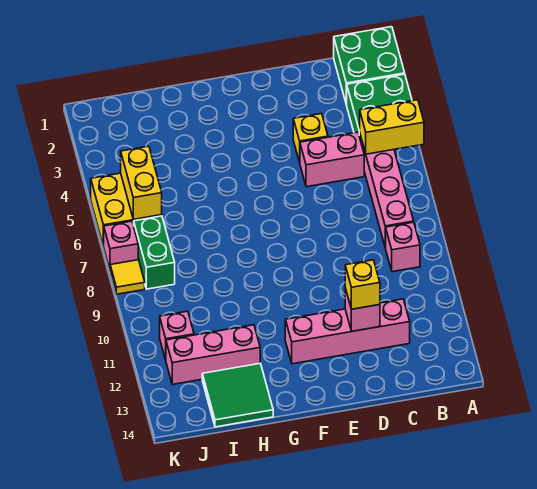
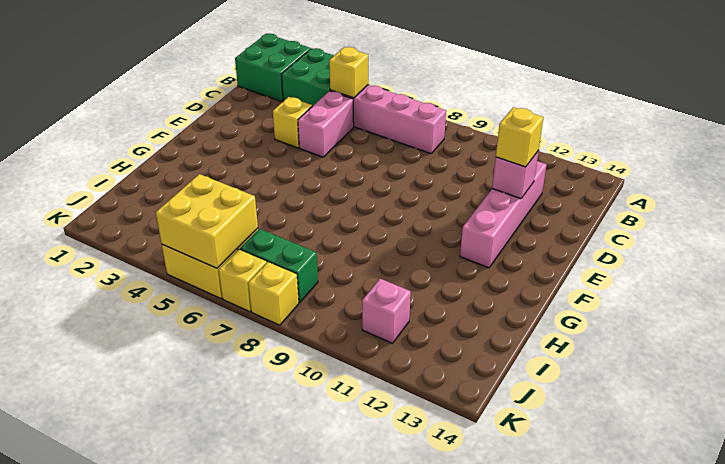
yellow 1x2 brick [360,100,424,154] -> yellow 1x1 brick [329,47,368,98]
pink 1x1 brick [386,222,420,272] -> none
pink 1x3 brick [166,325,260,384] -> none
green 2x2 tile [202,363,273,427] -> none
yellow 1x2 brick [121,146,162,219] -> yellow 2x2 brick [156,174,258,268]
pink 1x1 brick [104,221,138,269] -> yellow 1x1 brick [219,249,267,312]
yellow 1x1 tile [110,260,145,294] -> yellow 1x1 brick [248,262,299,325]

